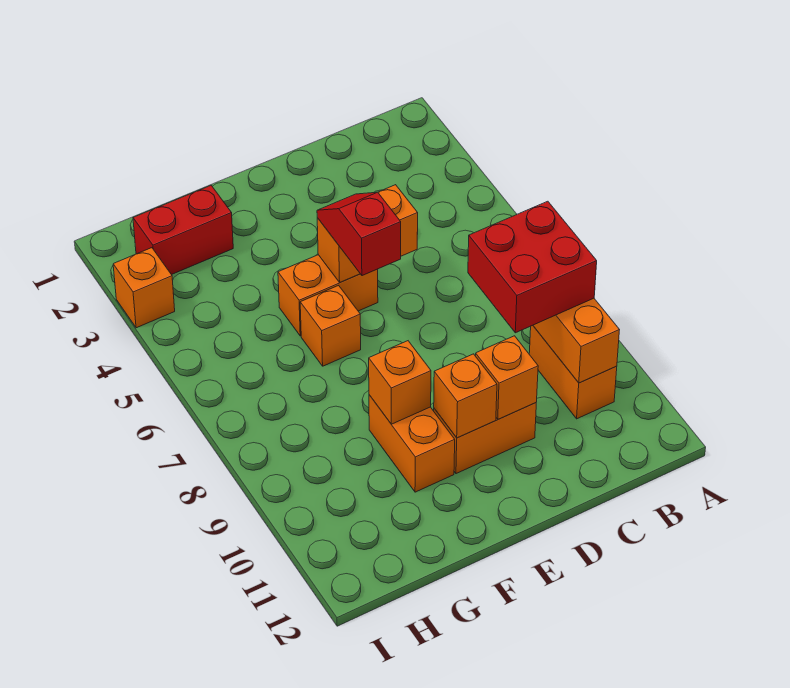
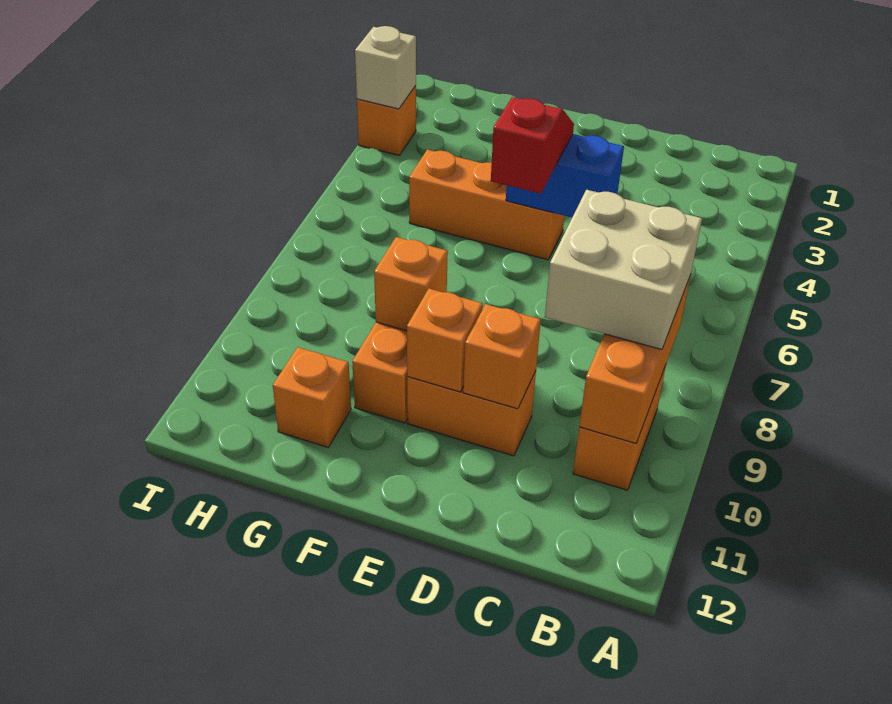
red 2x2 brick [468,201,597,333] -> tan 2x2 brick [545,190,702,349]
orange 1x2 brick [317,185,418,282] -> blue 1x2 brick [506,134,624,217]
orange 1x2 brick [278,255,378,336] -> orange 1x3 brick [409,150,564,260]
orange 1x1 brick [300,286,361,366] -> orange 1x1 brick moved to [273,347,351,447]
red 1x2 brick [133,186,233,275] -> none
none -> tan 1x1 brick [355,26,416,109]

